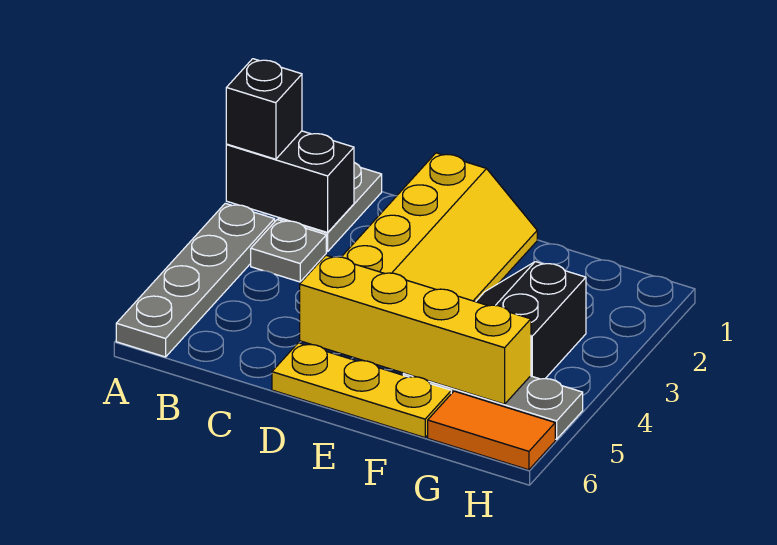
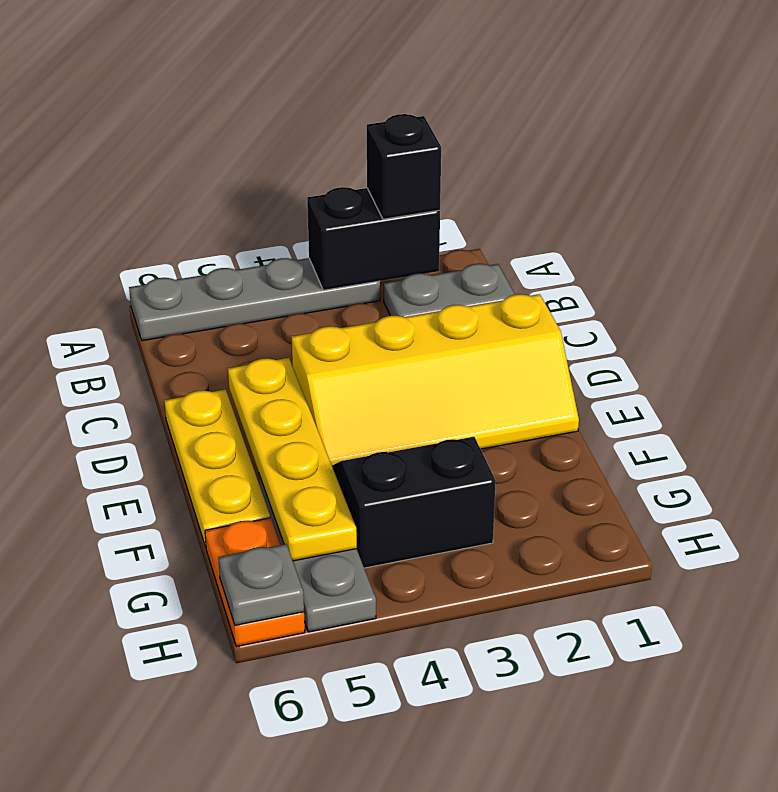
black 1x2 brick [226,131,354,233] -> black 1x2 brick turned to [307,187,440,290]
grey 1x1 plate [251,220,326,282] -> grey 1x1 plate moved to [218,544,304,625]
yellow 1x4 brick [300,255,531,404] -> yellow 1x4 plate [228,358,357,561]
orange 1x2 tile [428,391,555,470] -> orange 1x2 plate [205,518,305,646]

